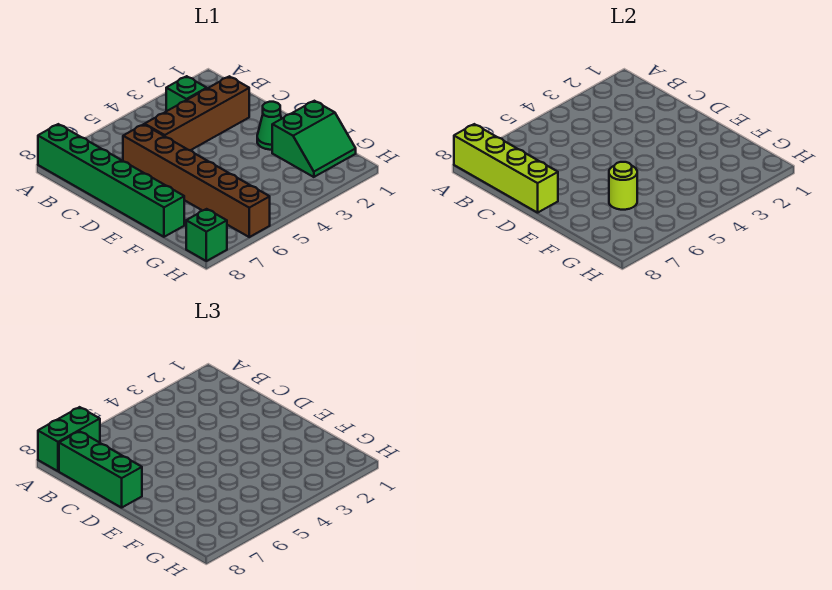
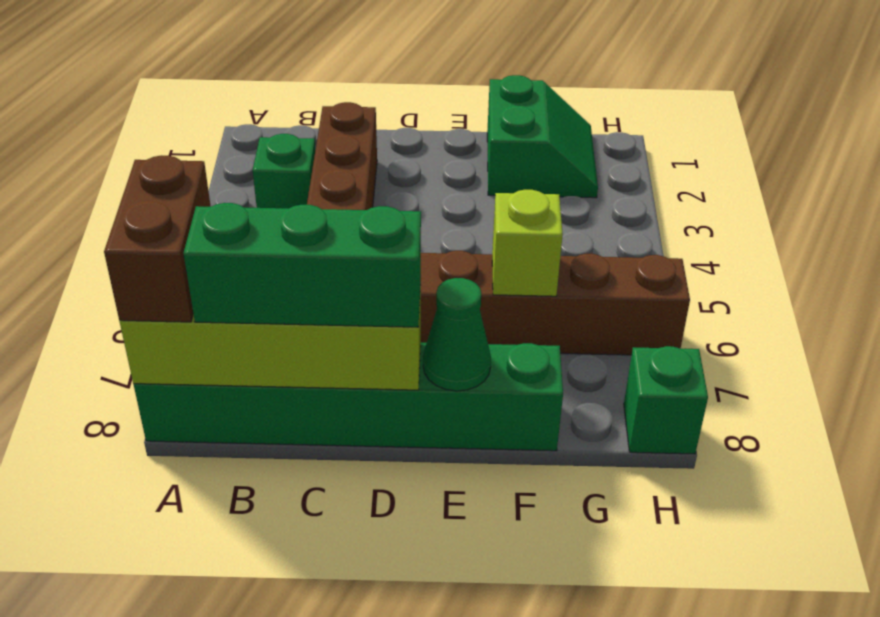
green 1x2 brick [38,407,100,471] -> brown 1x2 brick [104,155,211,322]
green 1x1 cone [257,102,281,150] -> green 1x1 cone moved to [423,278,491,391]
lime 1x1 round brick [609,162,637,210] -> lime 1x1 brick [492,190,563,296]

